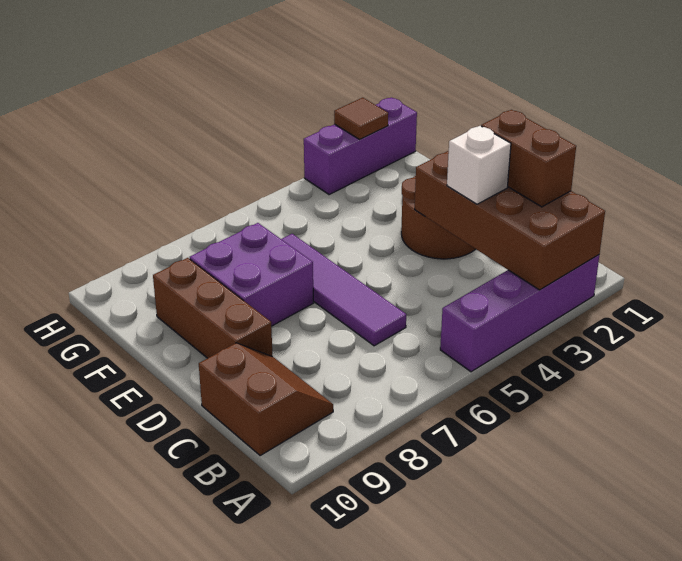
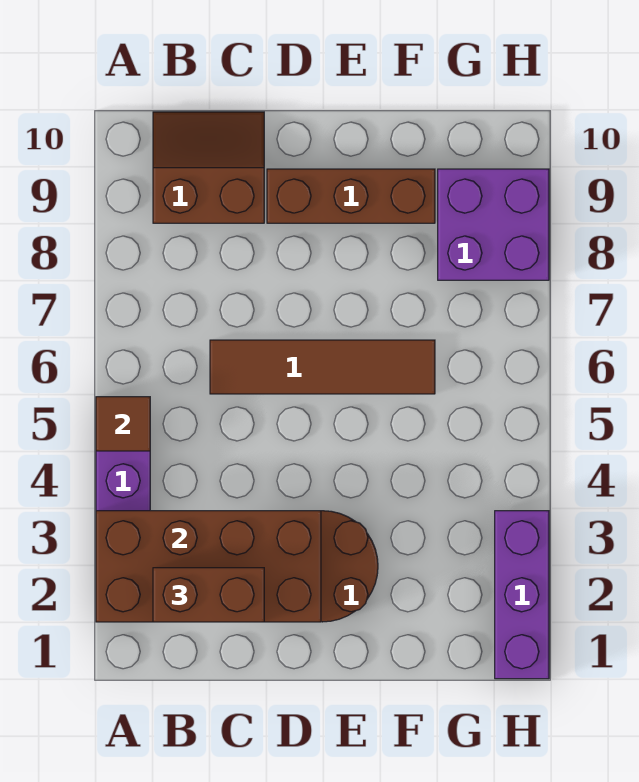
brown 2x2 slope [199,343,333,456] -> brown 2x2 slope turned to [153,112,264,223]
white 1x1 brick [447,126,511,204] -> none
purple 1x4 tile [281,234,406,346] -> brown 1x4 tile [210,340,435,394]
purple 2x2 brick [190,223,313,326] -> purple 2x2 brick moved to [438,169,549,280]
brown 1x1 tile [334,98,388,139] -> brown 1x1 tile moved to [96,397,150,451]

